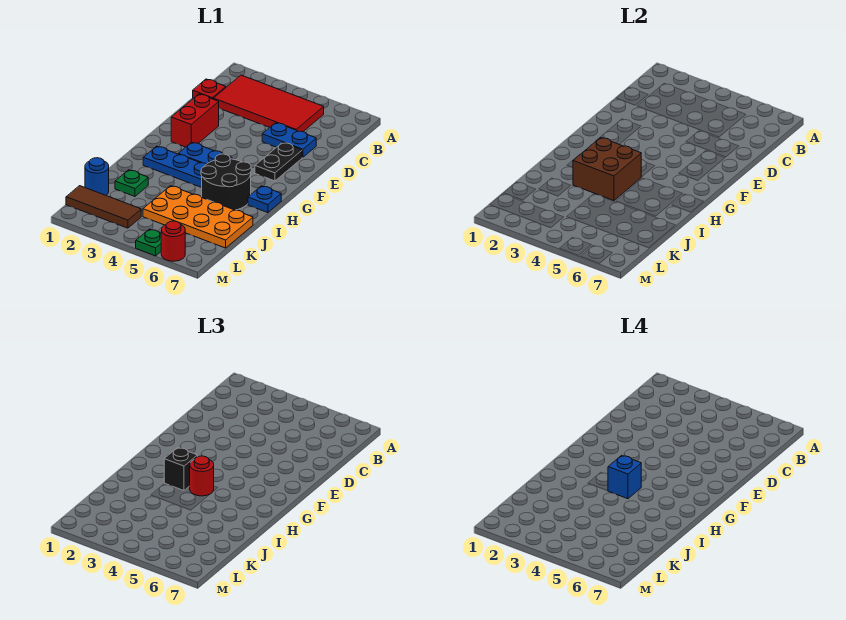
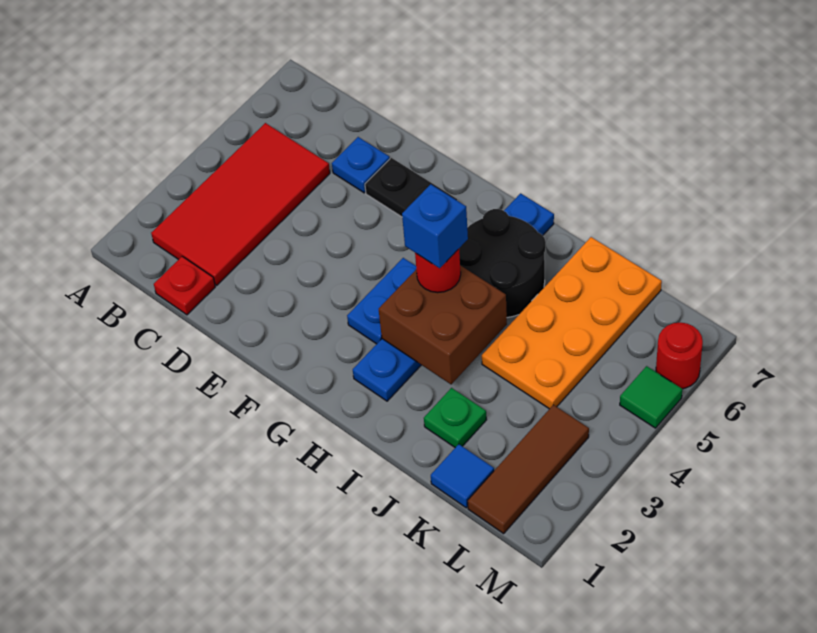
blue 1x2 plate [262,123,316,157] -> blue 1x1 plate [332,137,390,193]
red 1x2 brick [171,94,219,147] -> none
black 1x1 brick [164,448,197,490] -> none
blue 1x1 round brick [85,158,109,195] -> blue 1x1 tile [431,444,494,508]
green 1x1 plate [136,229,161,256] -> green 1x1 tile [620,366,682,428]

